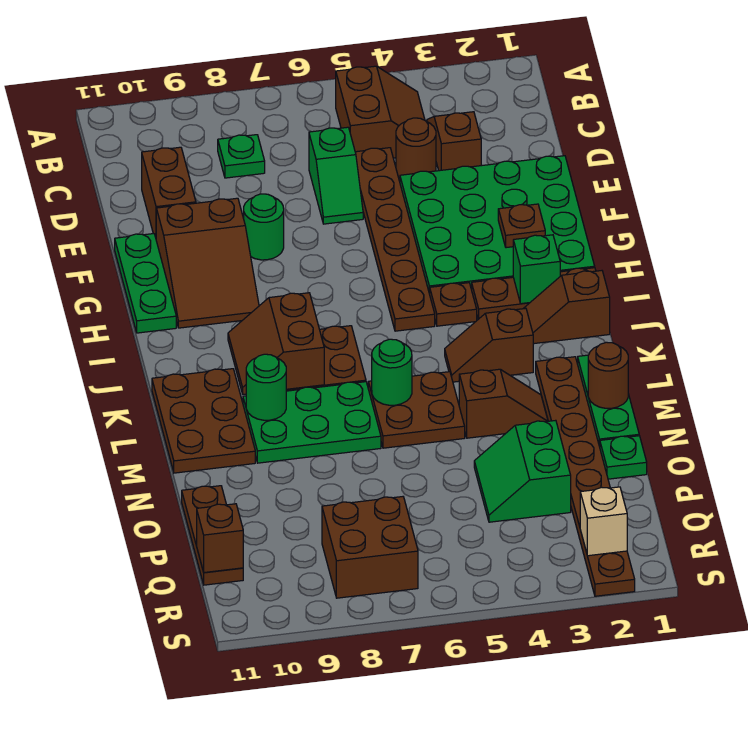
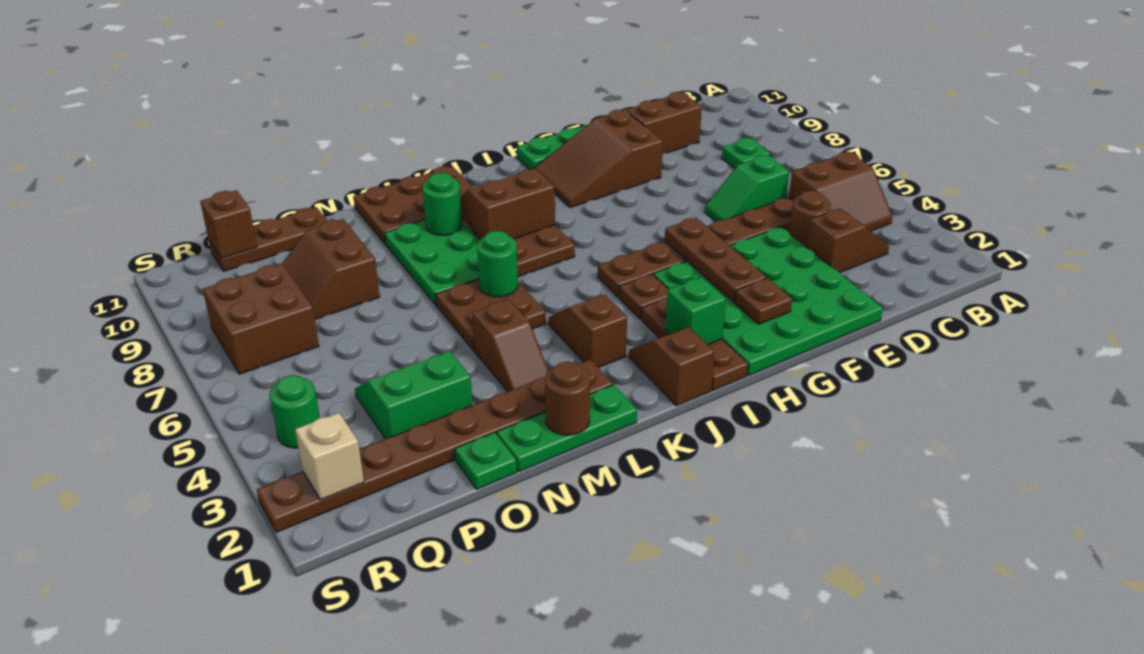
green 1x1 round brick [244,194,284,260] -> green 1x1 round brick moved to [270,375,320,448]
none -> brown 1x3 plate [665,218,766,302]
none -> brown 2x2 slope [282,219,380,319]

